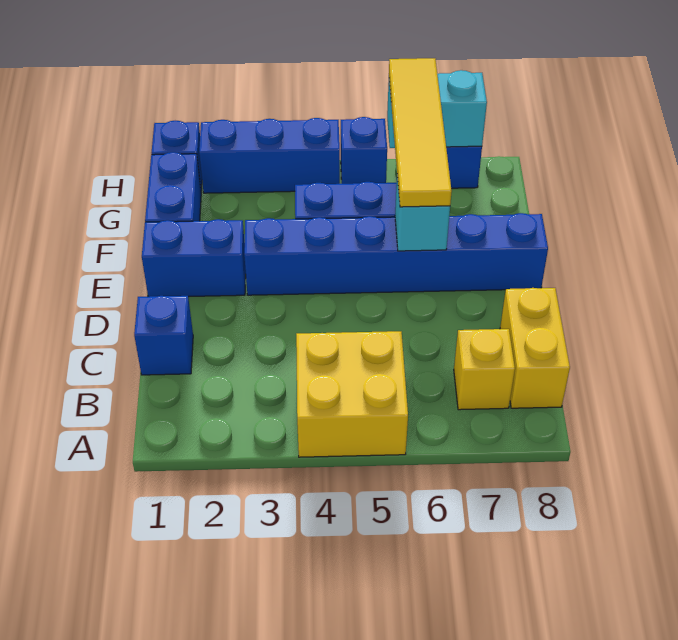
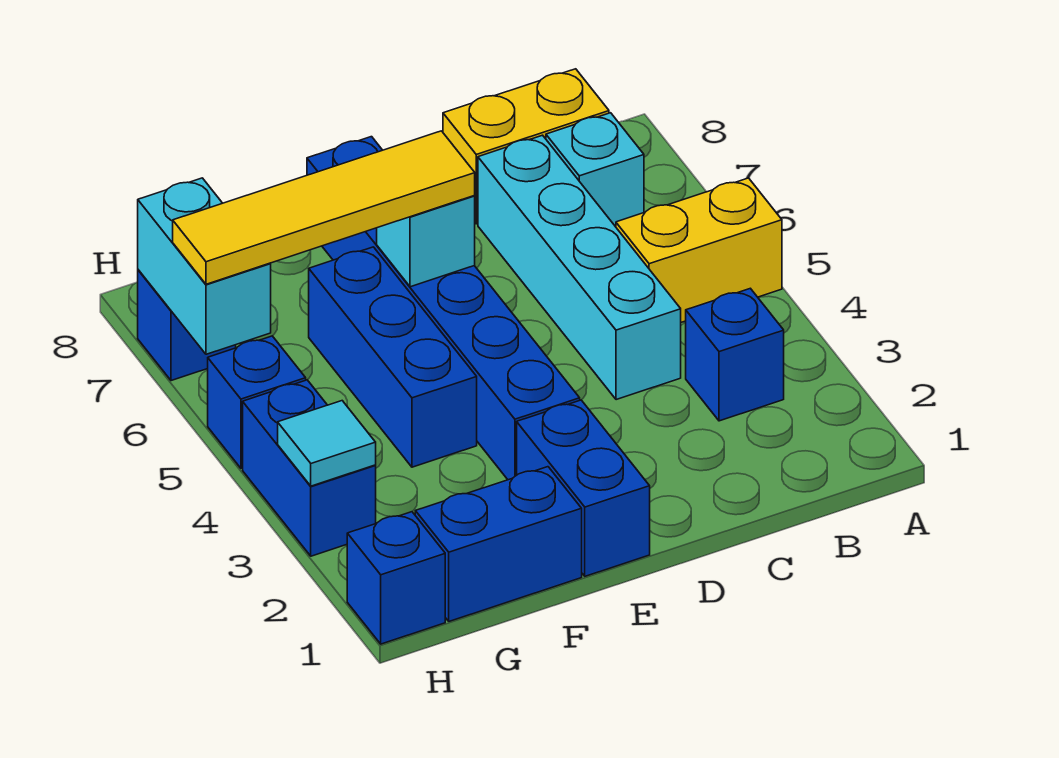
yellow 2x2 brick [296,331,408,457] -> yellow 1x2 brick [616,178,782,322]
yellow 1x1 brick [454,329,515,410] -> cyan 1x1 brick [546,113,644,227]
blue 1x1 brick [134,296,193,375] -> blue 1x1 brick moved to [686,288,784,421]
none -> cyan 1x4 brick [478,135,681,400]
blue 1x3 brick [199,118,340,193] -> blue 1x2 brick [243,380,376,556]
none -> cyan 1x1 tile [278,401,376,486]

